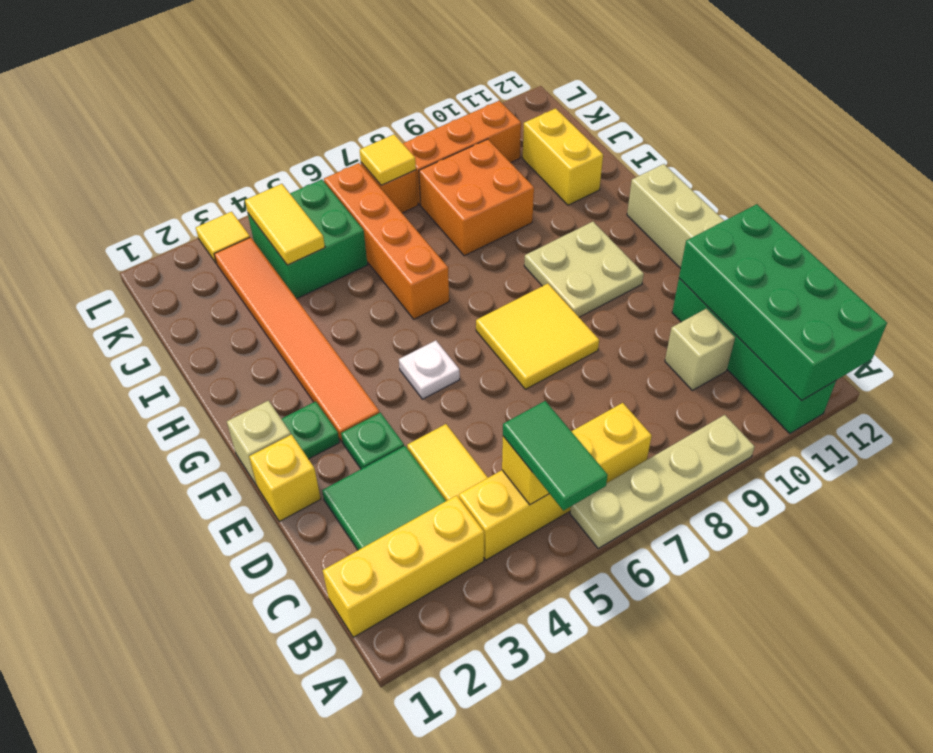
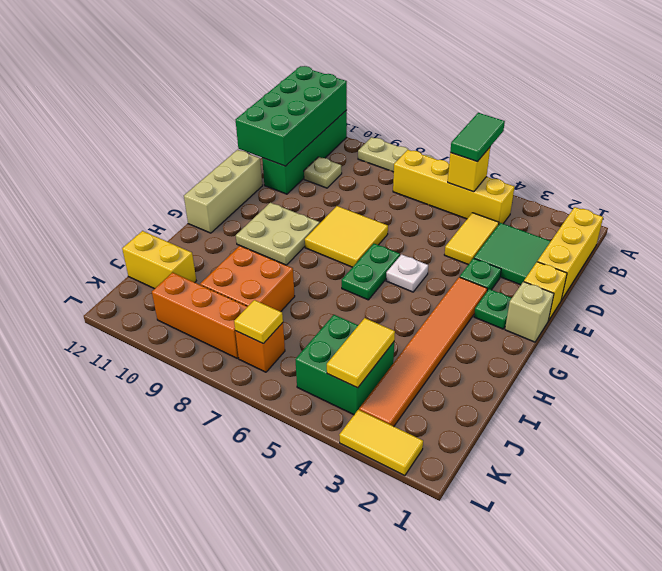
yellow 1x3 brick [323,495,484,637] -> yellow 1x3 brick turned to [537,207,603,300]
tan 1x1 brick [665,309,735,390] -> tan 1x1 plate [304,157,342,188]
none -> green 1x2 plate [342,244,400,300]
orange 1x4 brick [324,163,449,319] -> none
yellow 1x2 brick [523,108,603,205] -> yellow 1x2 brick turned to [122,231,196,289]
yellow 1x1 tile [196,212,250,263] -> yellow 1x2 tile [339,410,423,476]

